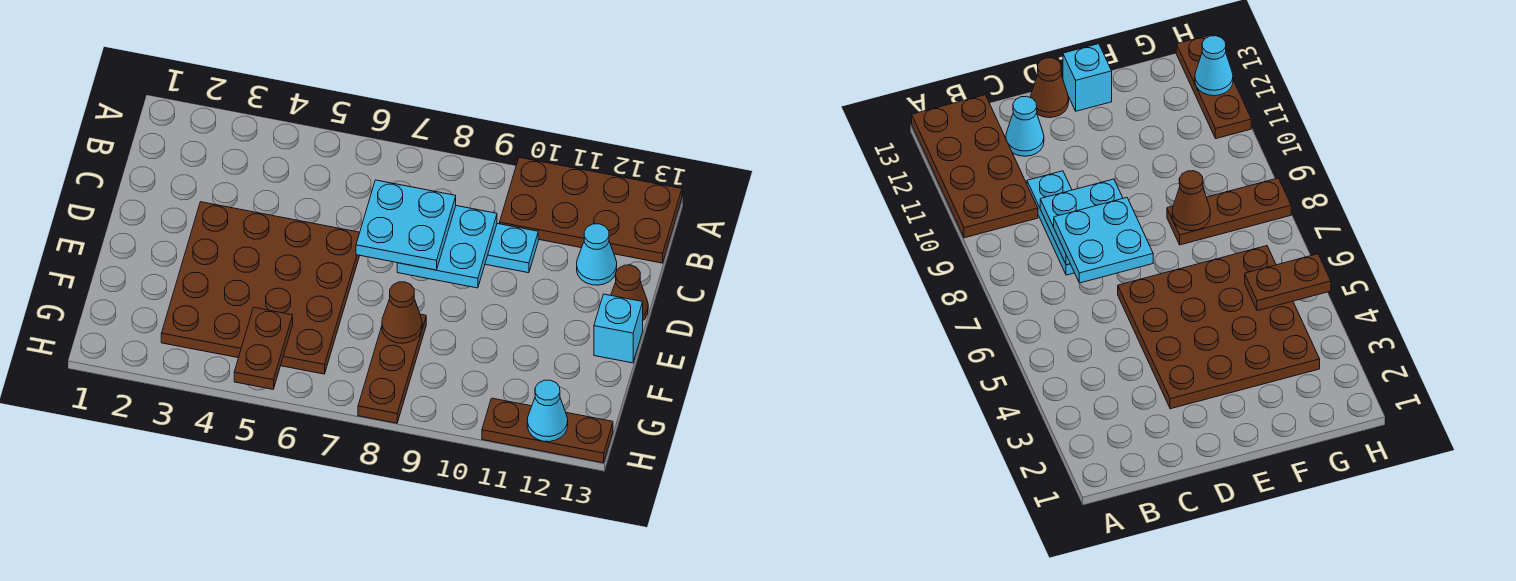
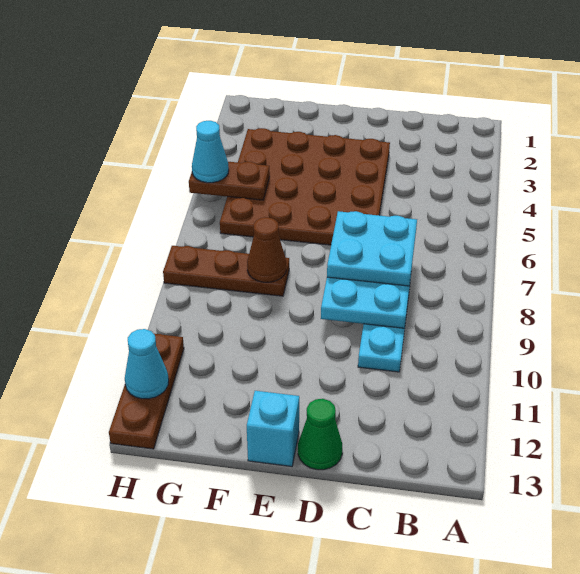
brown 2x4 plate [500,157,682,263] -> none
cyan 1x1 cone [577,224,617,285] -> cyan 1x1 cone moved to [192,121,229,183]
brown 1x1 cone [611,265,648,320] -> green 1x1 cone [298,399,342,470]

